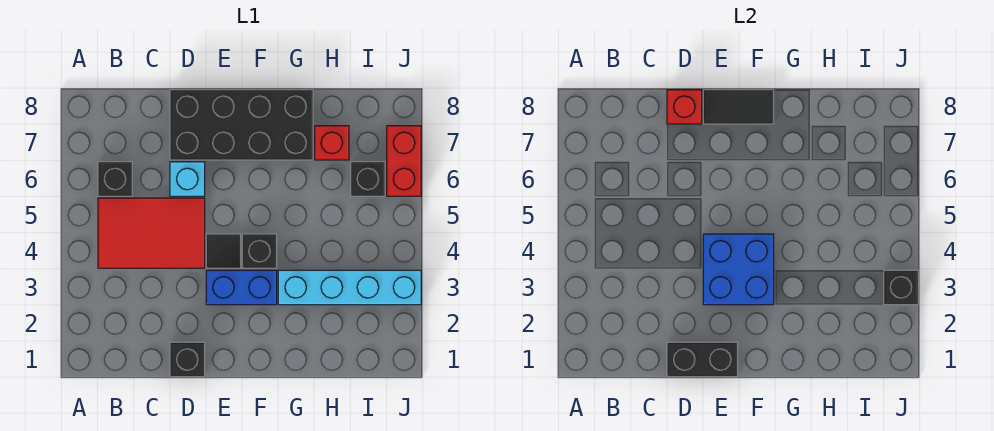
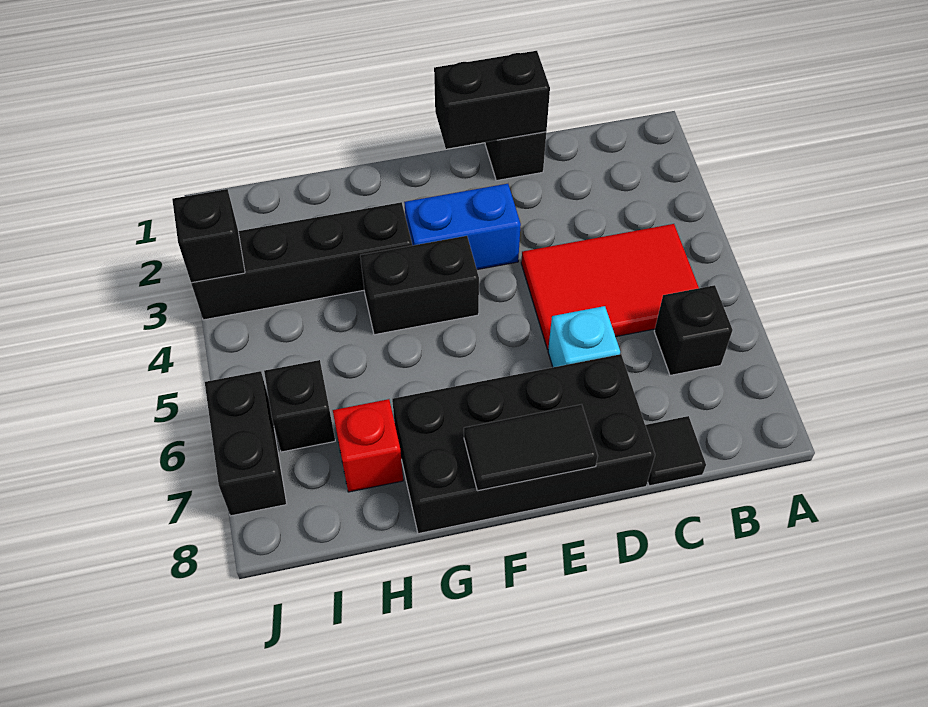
red 1x1 brick [667,90,702,124] -> none
blue 2x2 brick [703,234,774,305] -> none
black 1x1 tile [206,234,241,268] -> black 1x1 tile moved to [645,416,706,486]
black 1x1 brick [242,234,277,268] -> black 1x2 brick [360,236,479,335]
cyan 1x4 brick [278,270,421,305] -> black 1x4 brick [191,202,412,320]
red 1x2 brick [387,126,421,196] -> black 1x2 brick [205,371,286,516]

